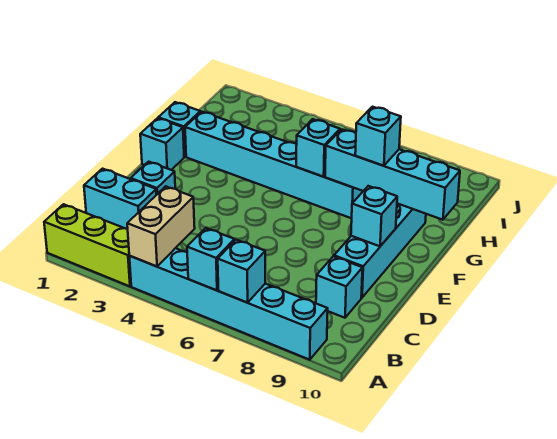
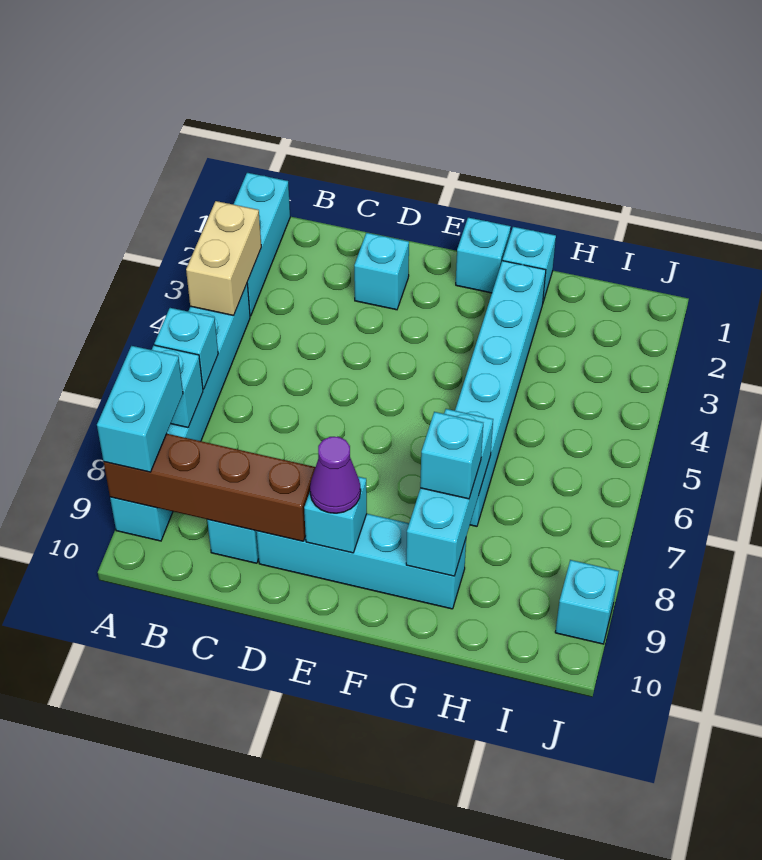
lime 1x3 brick [44,204,131,286] -> cyan 1x3 brick [233,173,290,316]
tan 1x2 brick [127,186,195,266] -> tan 1x2 brick turned to [186,201,261,316]
none -> brown 1x4 brick [104,434,315,541]
cyan 1x2 brick [84,169,156,229] -> cyan 1x2 brick moved to [97,346,183,472]
none -> purple 1x1 cone [310,437,361,513]
cyan 1x1 brick [296,119,340,177] -> cyan 1x1 brick moved to [555,560,619,644]
cyan 1x4 brick [325,129,460,220] -> cyan 1x3 brick [406,409,493,576]

